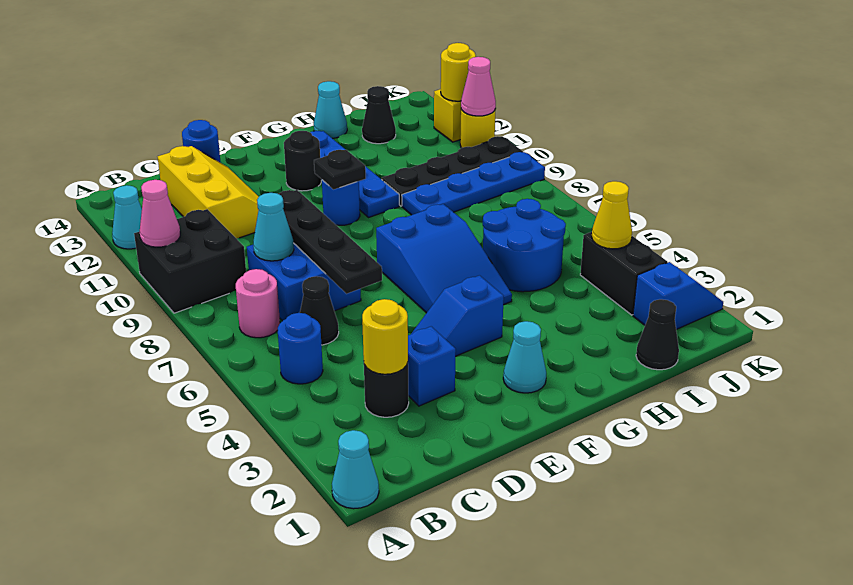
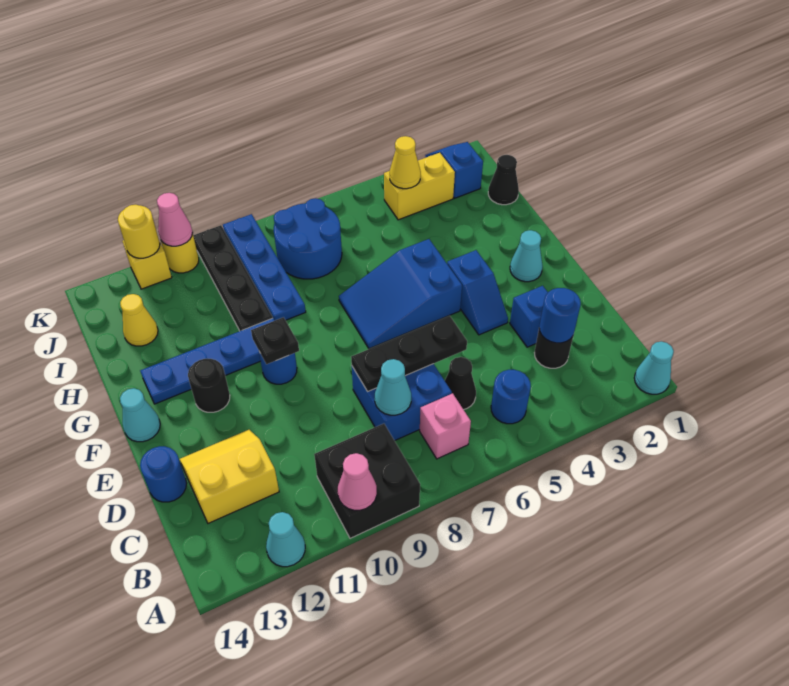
pink 1x1 round brick [236,269,280,338] -> pink 1x1 brick [420,393,471,459]
yellow 1x1 round brick [362,299,408,374] -> blue 1x1 round brick [539,288,581,343]
yellow 2x3 slope [158,146,259,238] -> yellow 2x2 slope [180,430,279,523]
black 1x4 plate [279,190,382,294] -> black 1x3 plate [351,316,467,391]
blue 2x3 slope [376,204,512,313] -> blue 2x3 slope turned to [339,239,462,349]
blue 2x2 round brick [483,199,566,292] -> blue 2x2 round brick moved to [274,198,342,279]
cyan 1x1 cone [314,81,347,138] -> cyan 1x1 cone moved to [120,388,160,442]
black 1x1 cone [362,86,396,144] -> yellow 1x1 cone [120,294,158,346]
black 1x2 brick [580,232,667,315] -> yellow 1x2 brick [384,153,455,220]

